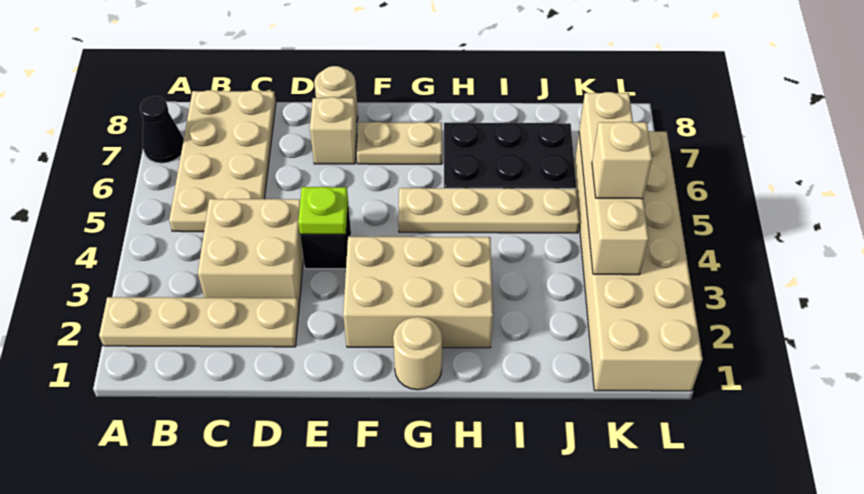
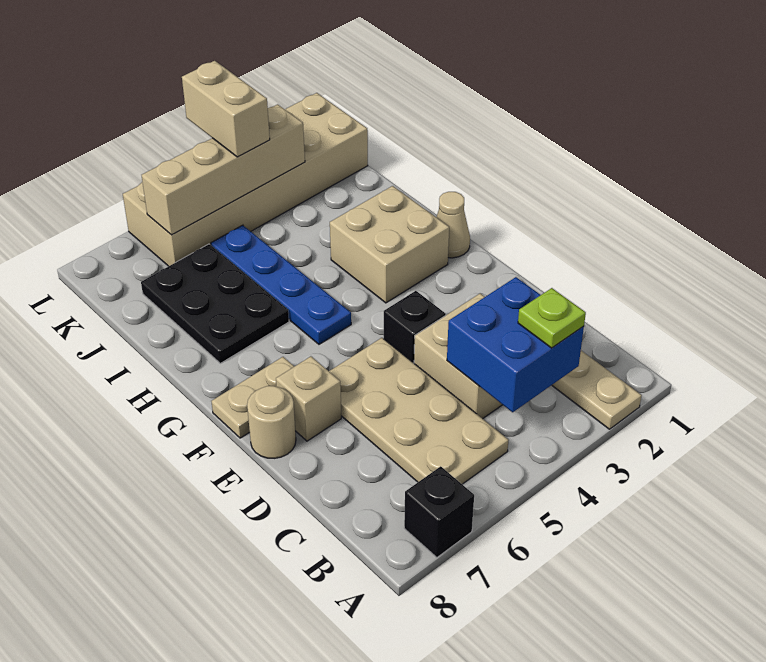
black 1x1 cone [140,96,184,163] -> black 1x1 brick [404,466,474,557]
none -> blue 2x2 brick [447,277,584,412]
tan 2x4 plate [169,90,276,232] -> tan 2x4 plate turned to [329,338,509,484]
lime 1x1 plate [298,187,348,234] -> lime 1x1 plate moved to [518,288,586,348]
tan 2x3 brick [343,237,493,348] -> tan 2x2 brick [330,186,449,303]
tan 1x2 plate [357,122,442,164] -> tan 1x2 plate turned to [211,357,294,438]
tan 1x1 round brick [393,317,442,390] -> tan 1x1 cone [437,192,470,258]
tan 1x4 plate [398,188,580,233] -> blue 1x4 plate [211,225,351,344]
tan 1x1 brick [592,122,652,199] -> tan 1x2 brick [182,61,270,157]

